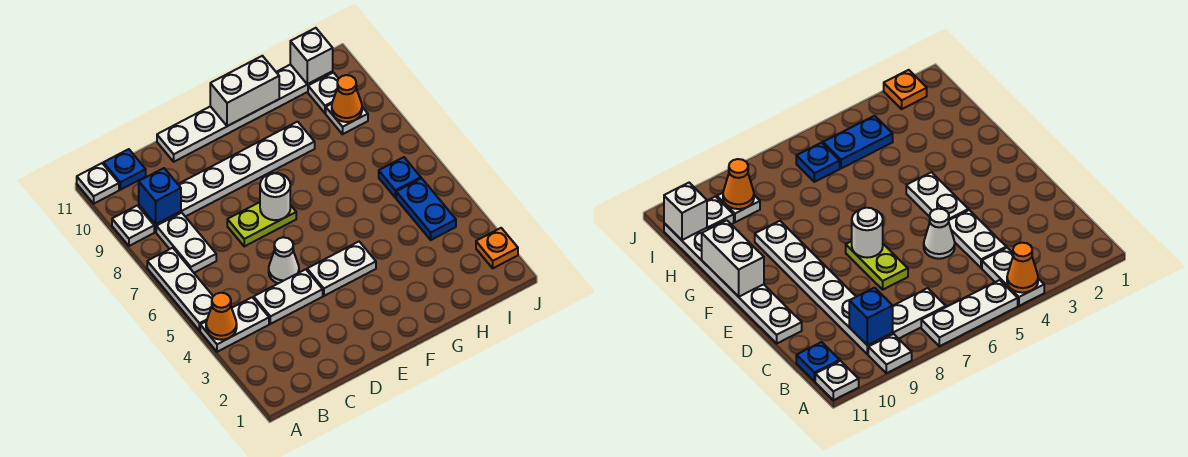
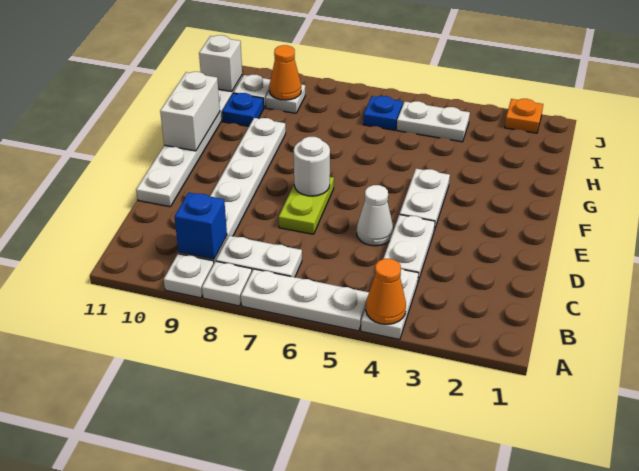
white 1x1 plate [77,163,119,204] -> white 1x1 plate moved to [202,261,252,306]
blue 1x1 plate [103,149,146,190] -> blue 1x1 plate moved to [222,93,264,126]
blue 1x2 plate [396,178,456,240] -> white 1x2 plate [397,101,470,142]

